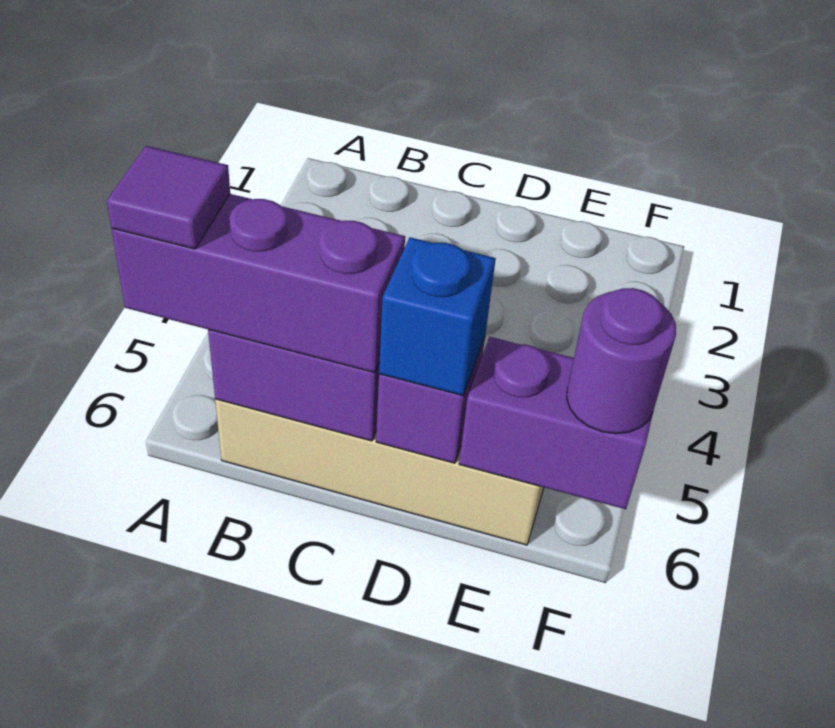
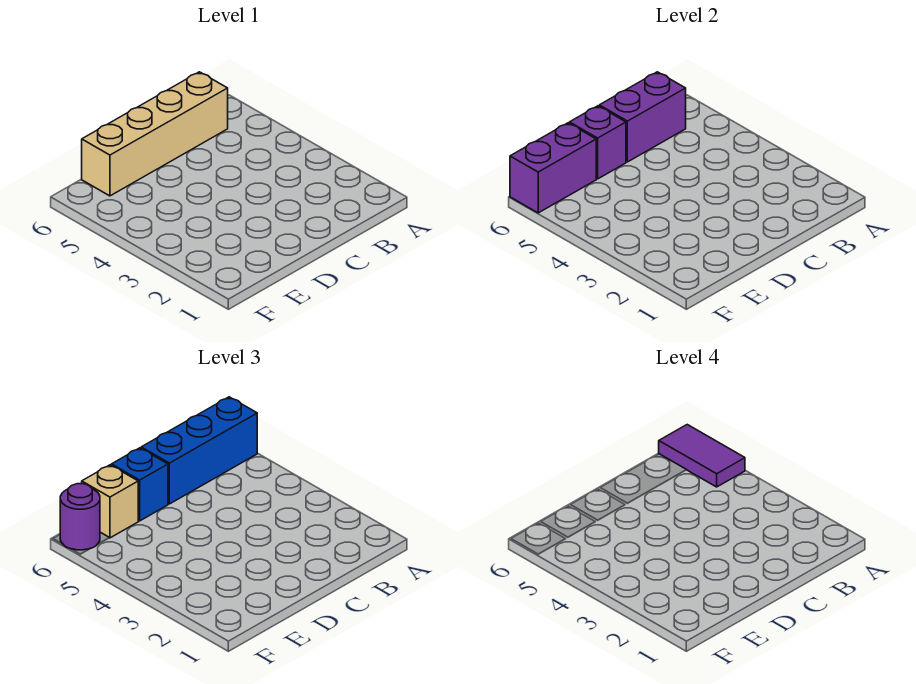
purple 1x3 brick [112,194,405,373] -> blue 1x3 brick [141,397,257,504]
purple 1x1 tile [107,146,230,249] -> purple 1x2 tile [659,425,745,487]
none -> tan 1x1 brick [82,465,138,538]

